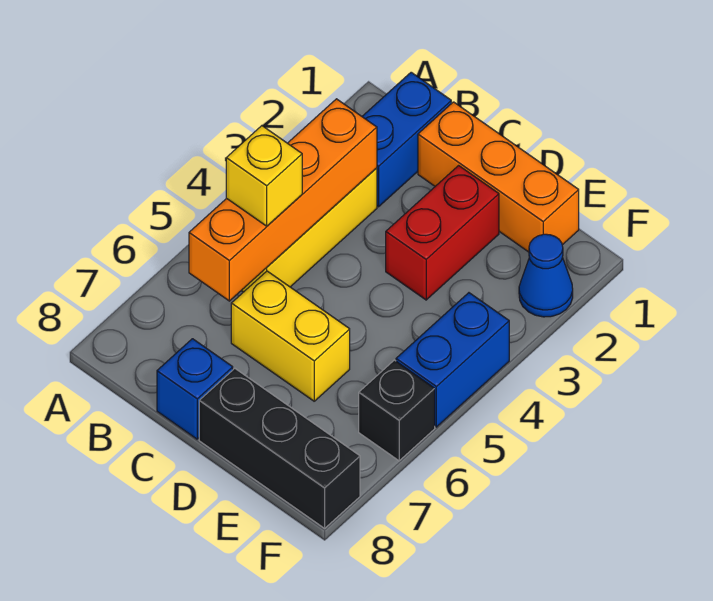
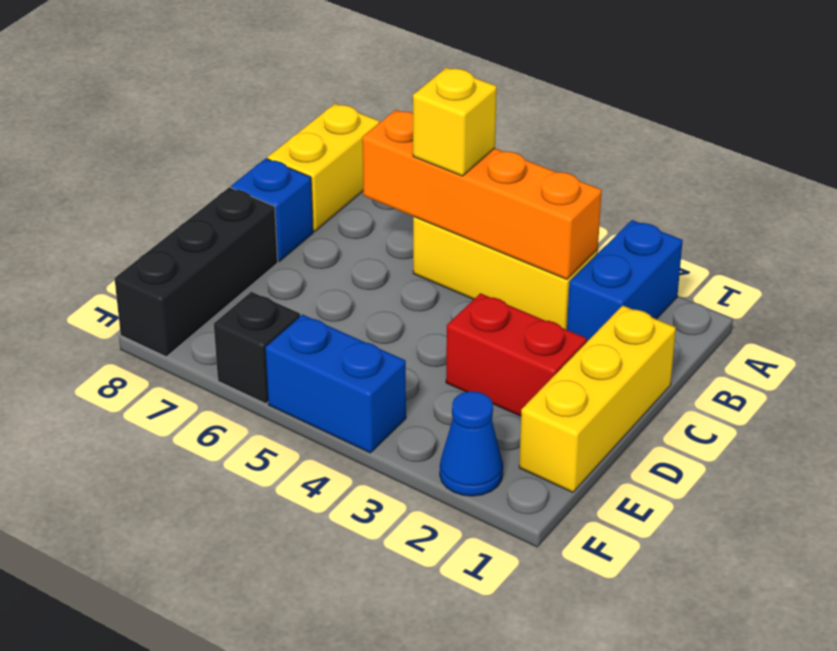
blue 1x2 brick [362,72,451,207] -> blue 1x2 brick turned to [567,220,683,341]
orange 1x3 brick [418,102,579,252] -> yellow 1x3 brick [519,306,676,492]
yellow 1x2 brick [231,271,350,401] -> yellow 1x2 brick moved to [267,104,380,232]

